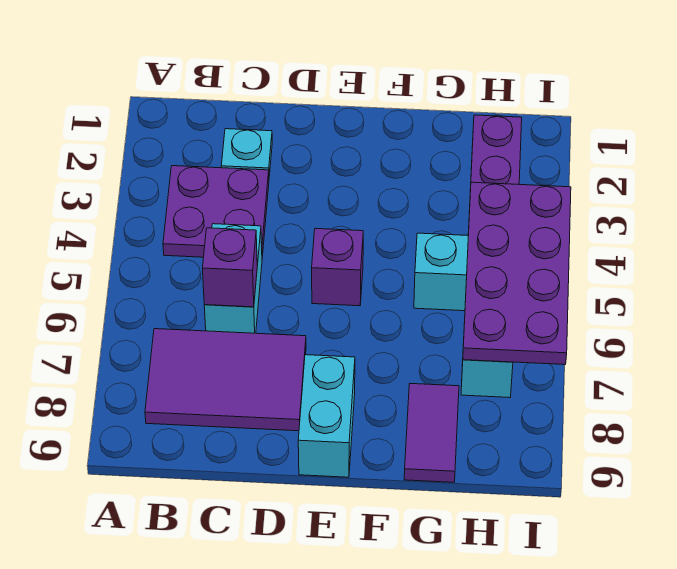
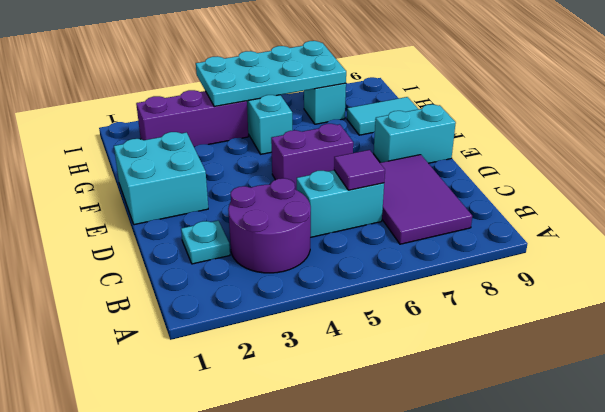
purple 2x2 plate [163,166,269,257] -> purple 2x2 round brick [228,178,311,273]
purple 1x1 brick [202,228,257,307] -> purple 1x1 tile [334,150,385,190]
none -> cyan 2x2 brick [114,132,208,225]
purple 1x1 brick [312,228,363,306] -> purple 1x2 brick [271,124,353,190]
purple 1x2 tile [404,384,459,482] -> cyan 1x2 tile [347,97,418,135]
purple 2x4 plate [463,182,571,365] -> cyan 2x4 plate [196,41,346,106]

